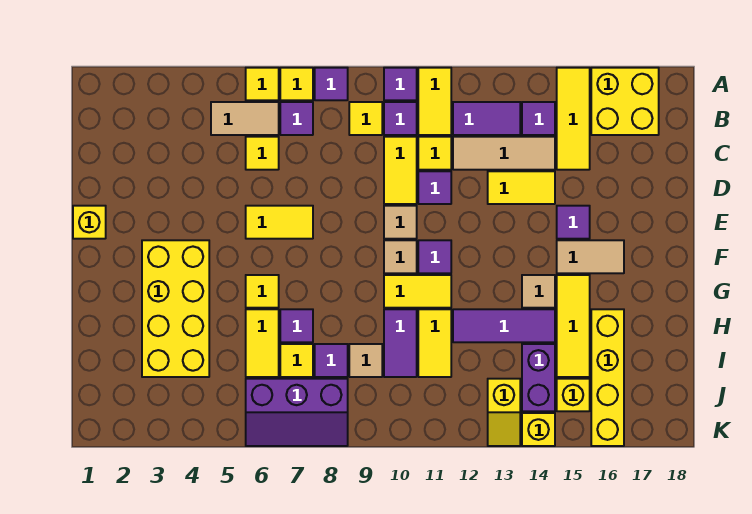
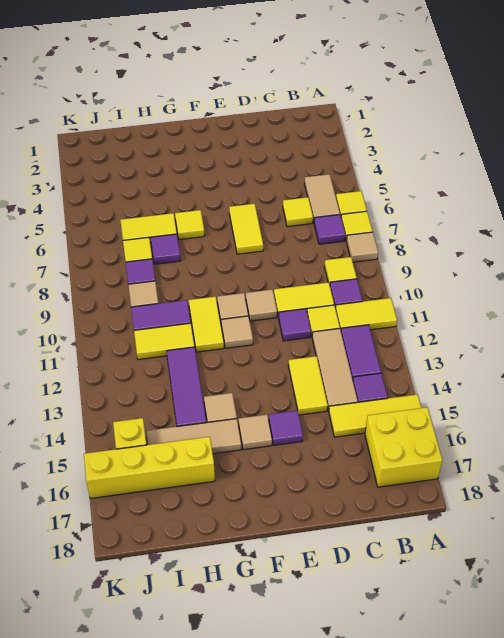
purple 1x1 tile [315,68,348,100] -> tan 1x1 tile [346,232,378,262]
purple 1x1 tile [384,68,417,100] -> none
yellow 1x1 brick [73,206,106,239] -> none
yellow 2x4 brick [142,240,209,377] -> none
purple 1x1 tile [418,240,451,273] -> tan 1x1 tile [221,316,253,348]
tan 1x2 tile [557,240,624,273] -> tan 1x1 tile [238,415,272,450]
yellow 1x3 tile [557,275,590,377] -> tan 1x3 tile [146,419,241,454]
purple 1x2 brick [522,344,555,411] -> none
purple 2x3 slope [246,379,348,446] -> none
yellow 1x2 slope [488,379,520,446] -> none
yellow 1x1 brick [522,413,555,446] -> none

